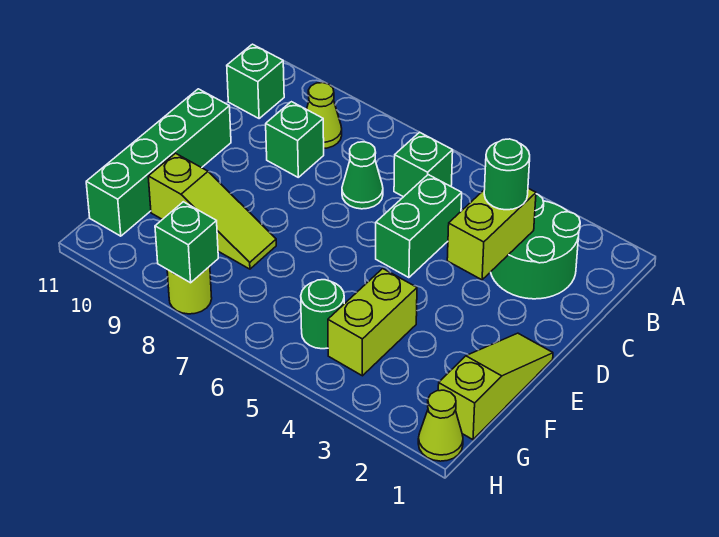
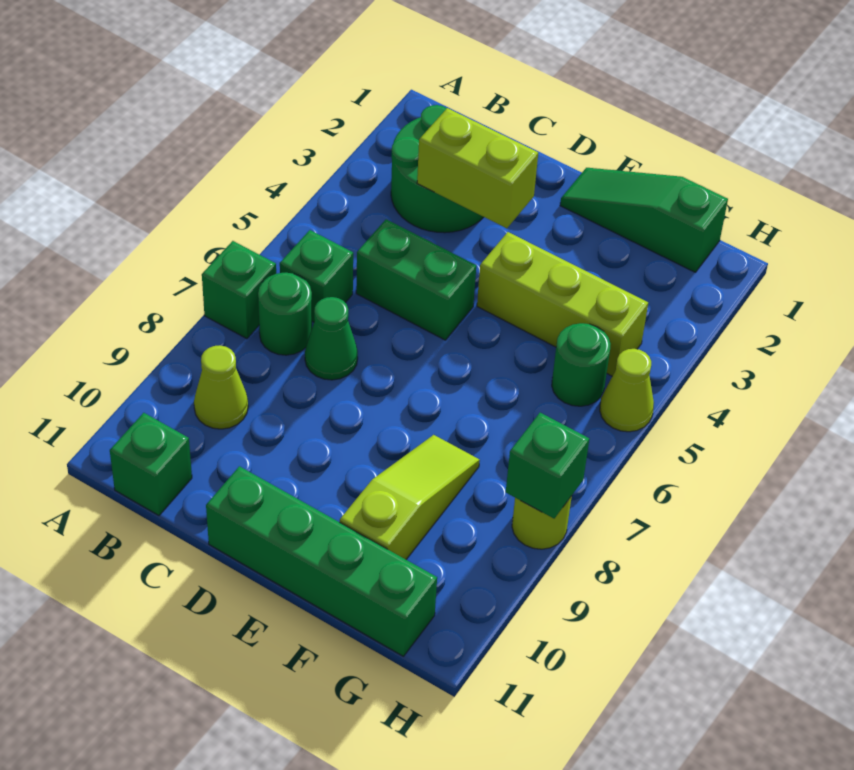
green 1x1 round brick [484,139,530,210] -> green 1x1 round brick moved to [258,273,312,355]
green 1x1 brick [266,102,324,177] -> green 1x1 brick moved to [202,241,276,339]
lime 1x3 slope [438,333,553,440] -> green 1x3 slope [560,168,728,272]
lime 1x2 brick [328,269,417,376] -> lime 1x3 brick [477,232,648,376]
lime 1x1 cone [418,390,463,461] -> lime 1x1 cone moved to [600,349,654,432]

